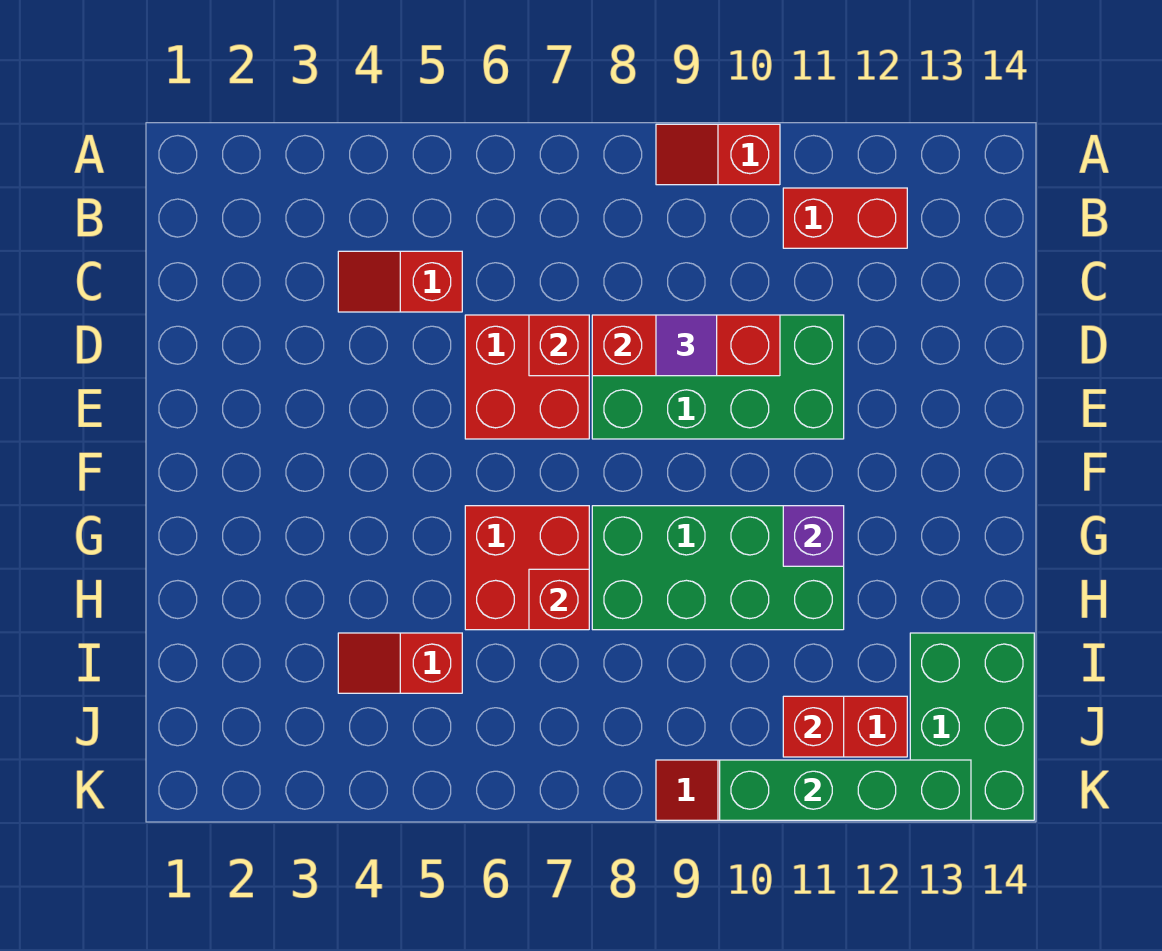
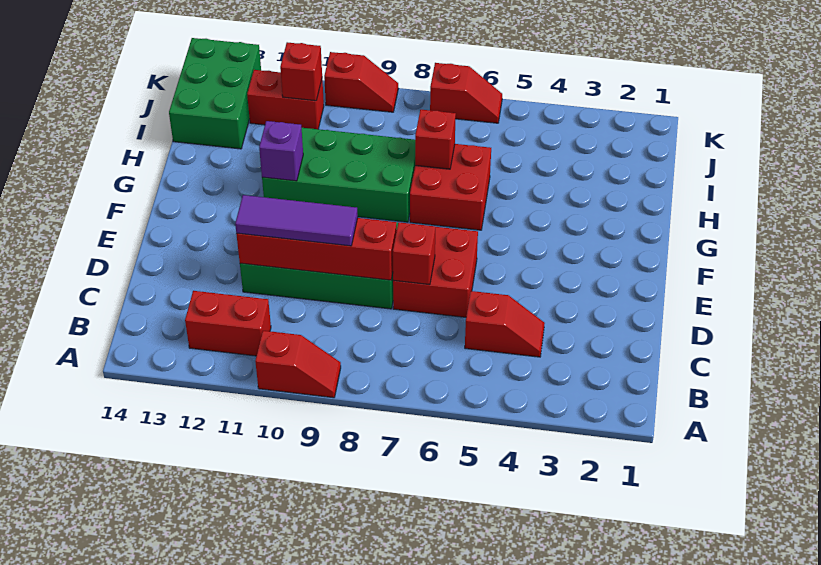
red 1x3 brick [592,315,780,376] -> red 1x4 brick [236,218,397,280]
purple 1x1 tile [656,315,717,376] -> purple 1x3 tile [235,195,358,246]
red 1x2 slope [338,633,462,693] -> red 1x2 slope moved to [430,63,502,123]
green 1x4 brick [720,760,971,820] -> none

